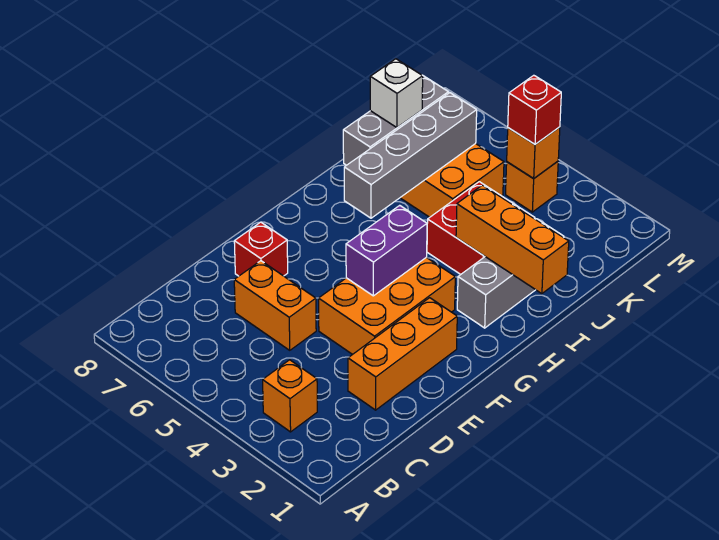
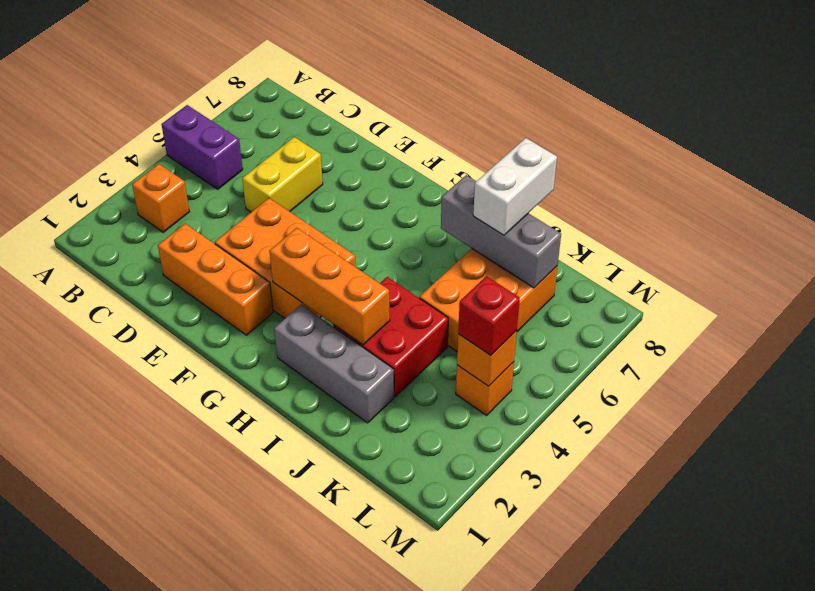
orange 1x2 brick [234,261,316,350] -> yellow 1x2 brick [242,137,323,212]
red 1x1 brick [234,222,288,276] -> none
purple 1x2 brick [346,205,427,296] -> purple 1x2 brick moved to [161,105,243,189]
grey 1x4 brick [344,93,477,218] -> none
orange 1x3 brick [456,185,569,294] -> orange 1x3 brick turned to [269,228,390,345]
white 1x1 brick [370,59,423,128] -> white 1x2 brick [473,138,557,235]

